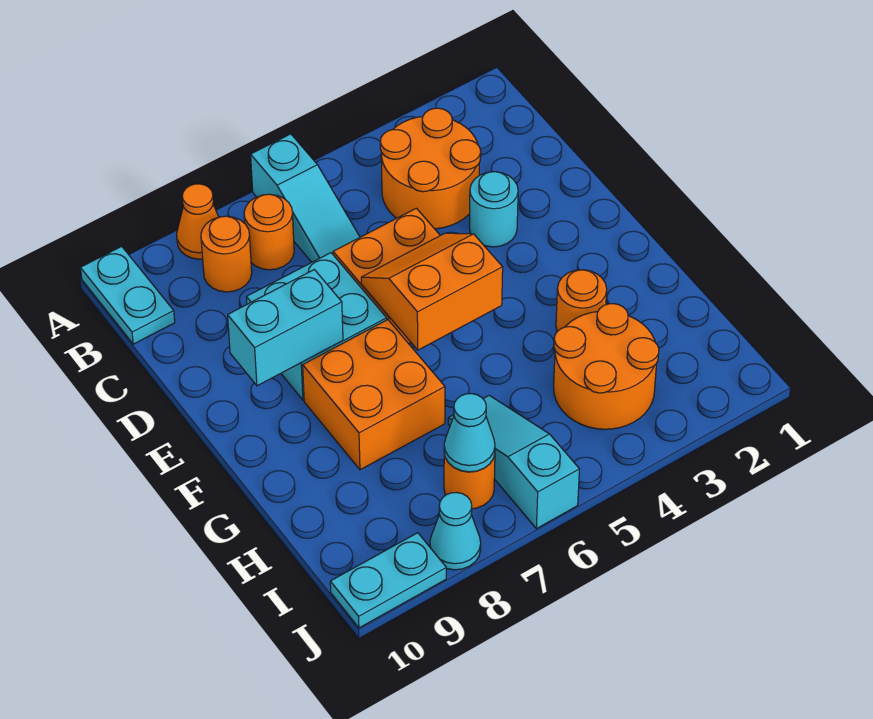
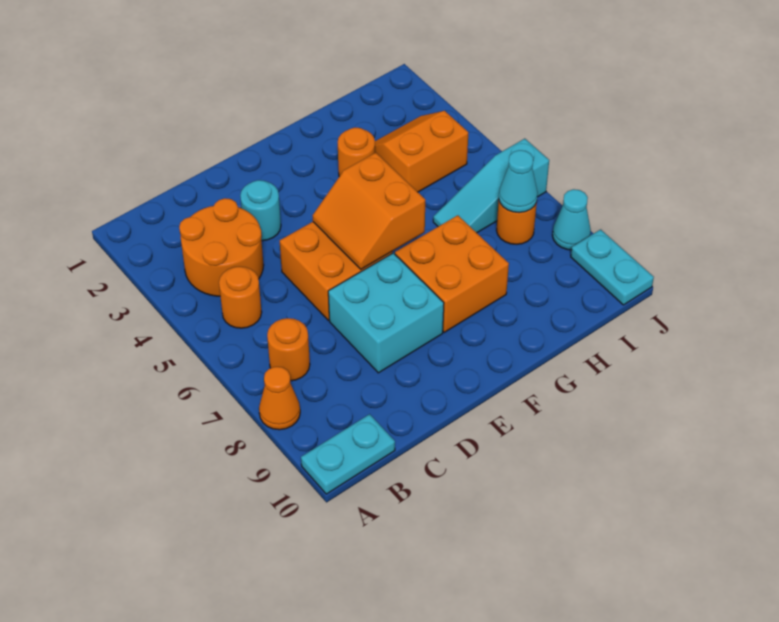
cyan 1x3 slope [251,134,360,262] -> none
orange 1x1 round brick [201,216,252,292] -> orange 1x1 round brick moved to [219,267,262,328]
cyan 1x2 brick [228,270,343,386] -> none
orange 2x2 round brick [554,304,659,429] -> orange 2x2 slope [375,111,468,192]

